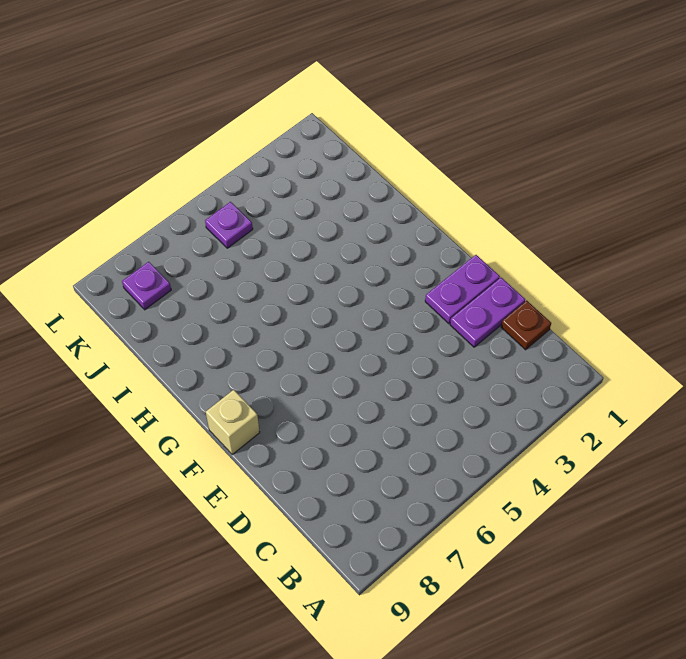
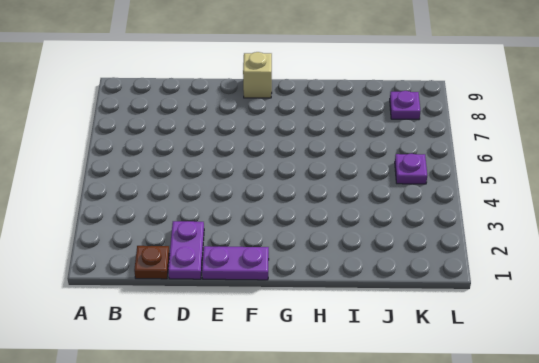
purple 1x2 plate [425,255,500,324] -> purple 1x2 plate turned to [202,246,269,280]

